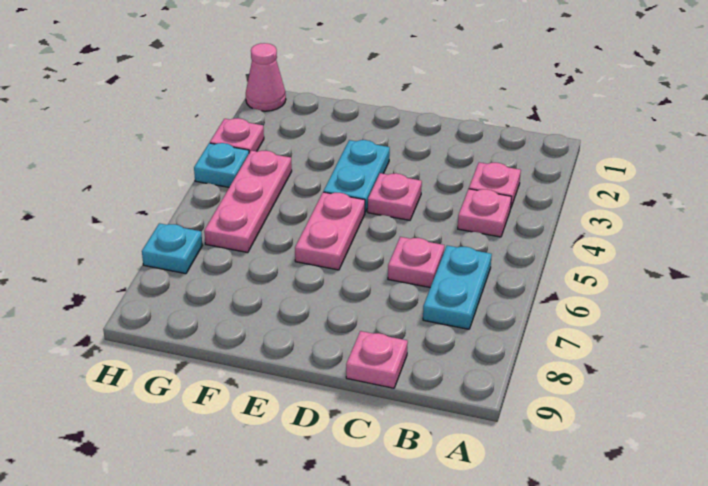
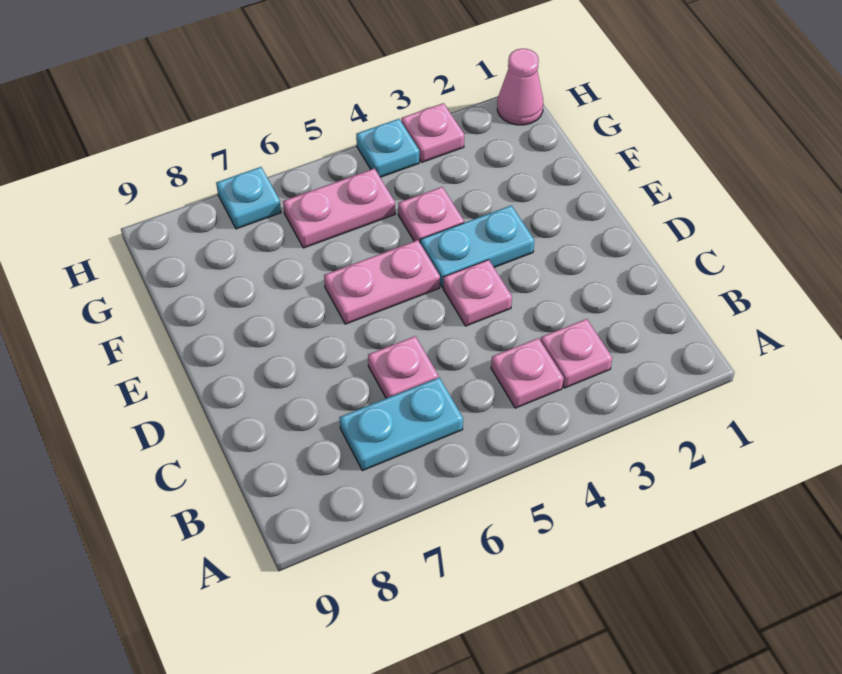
pink 1x1 plate [346,331,408,388] -> pink 1x1 plate moved to [398,187,464,242]
pink 1x3 plate [204,151,292,253] -> pink 1x2 plate [283,168,395,248]

